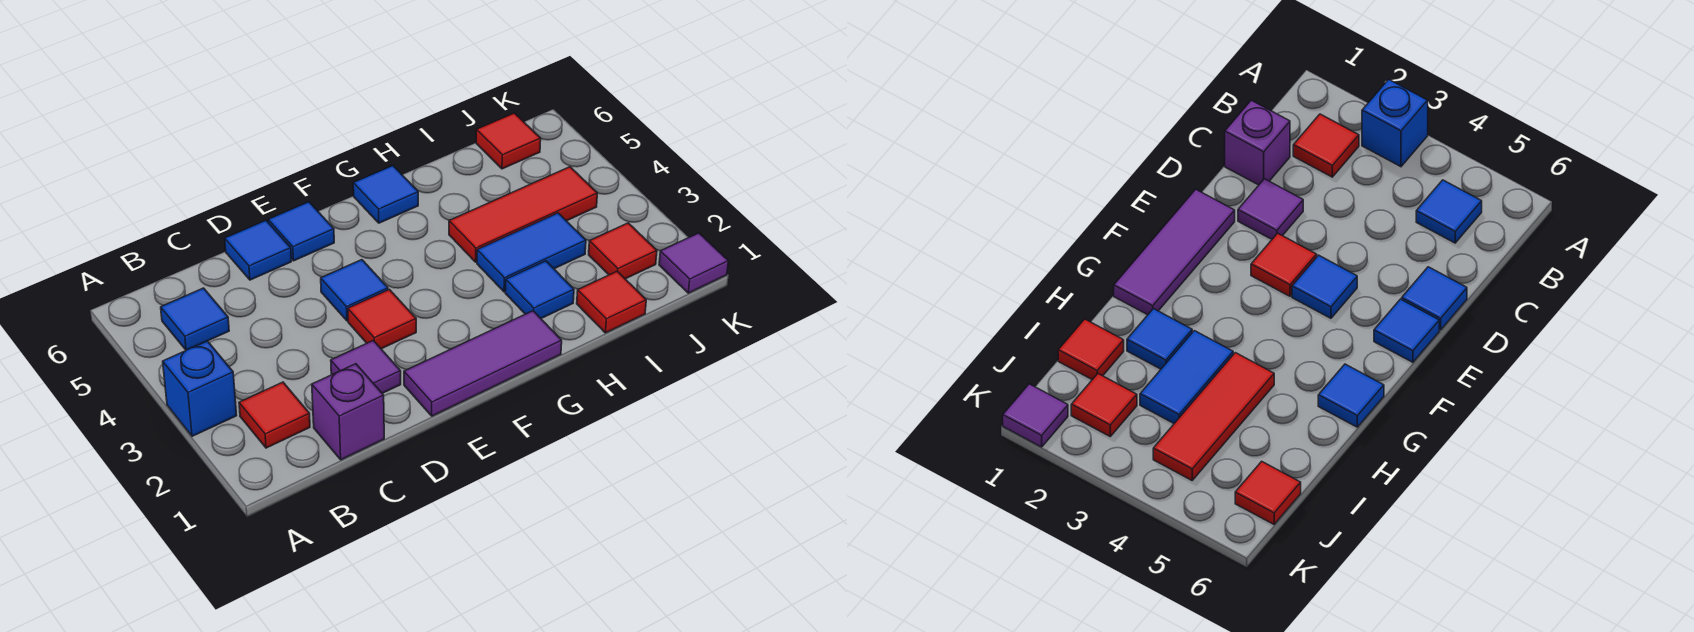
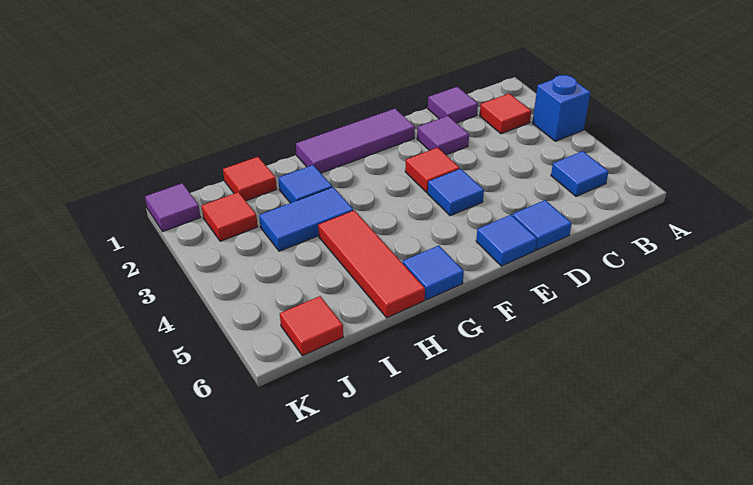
purple 1x1 brick [312,364,384,460] -> purple 1x1 tile [428,87,478,123]
red 1x3 tile [449,167,597,262] -> red 1x3 tile turned to [318,210,425,318]

